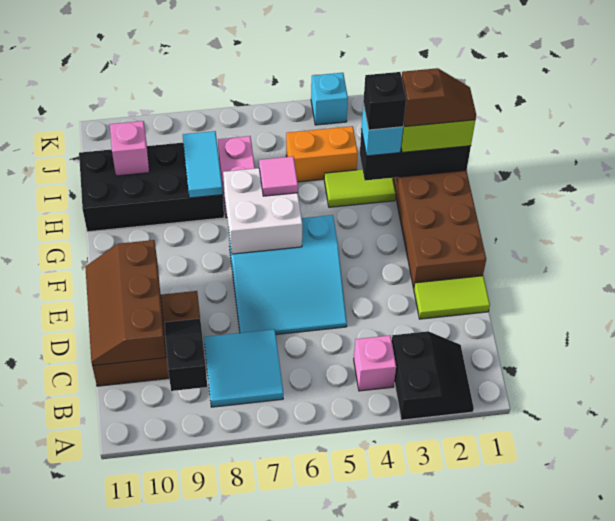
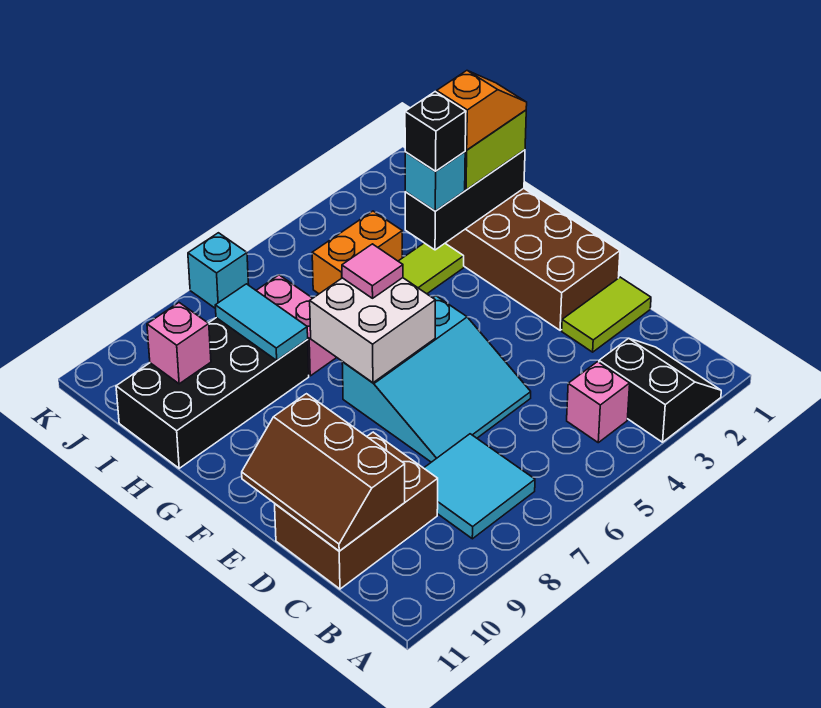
black 1x2 slope [165,318,207,391] -> none
brown 1x2 slope [402,68,476,127] -> orange 1x2 slope [437,71,527,150]
cyan 1x1 brick [311,73,348,125] -> cyan 1x1 brick moved to [188,233,249,309]

